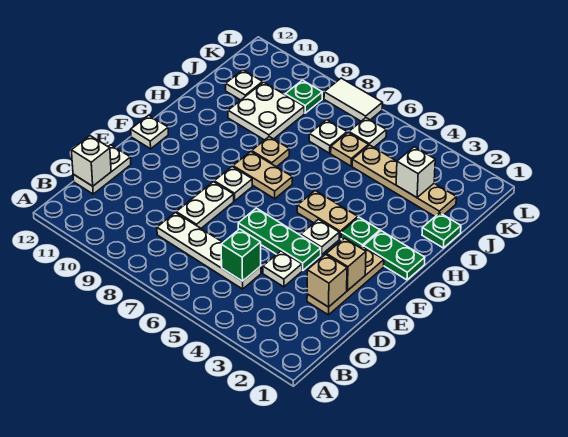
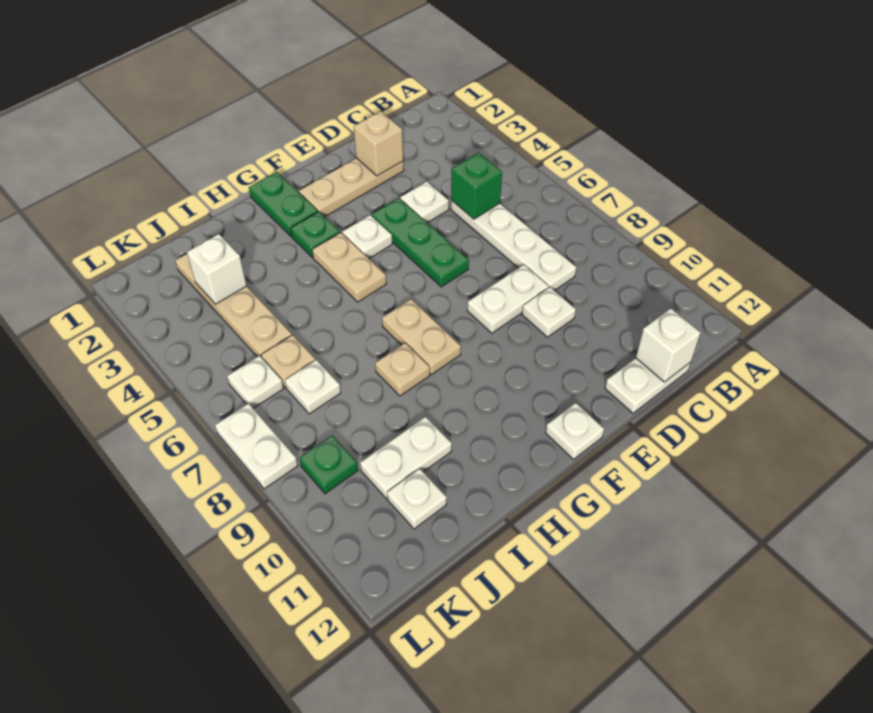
tan 1x1 brick [326,238,366,291] -> none
white 1x1 plate [214,167,252,201] -> white 1x1 plate moved to [522,287,576,337]
green 1x1 plate [422,213,461,248] -> none
white 2x2 plate [228,82,304,140] -> white 1x2 plate [360,417,452,498]
white 1x2 tile [324,78,383,121] -> white 1x2 plate [215,403,298,489]

